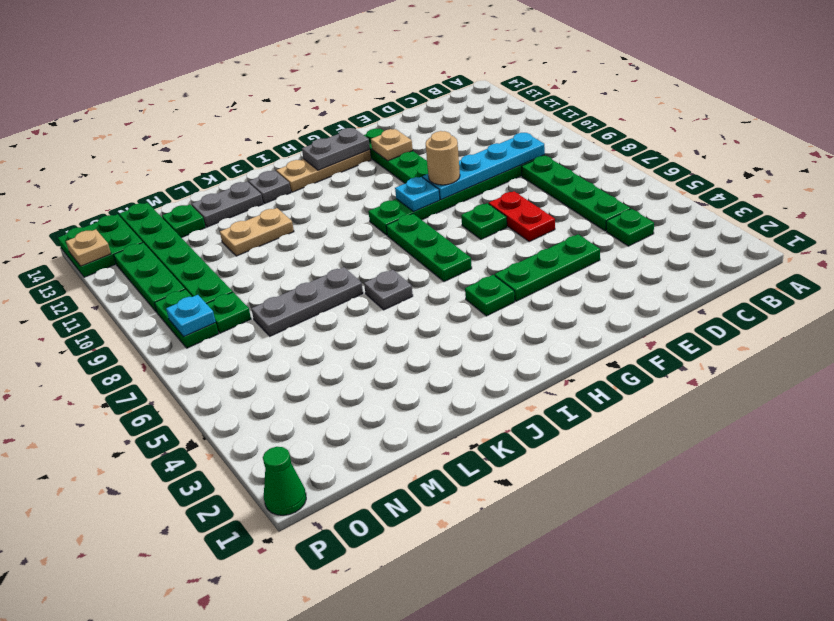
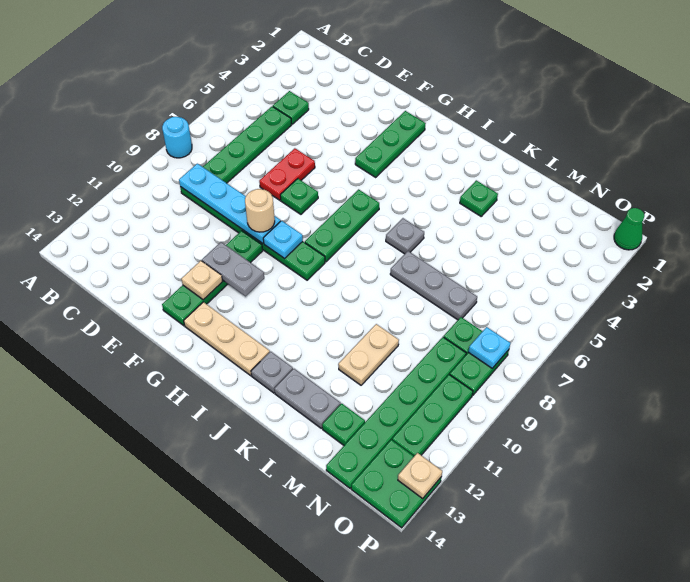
none -> cyan 1x1 round brick [162,117,192,158]
green 1x3 plate [495,234,600,301] -> green 1x3 plate turned to [355,111,426,177]
grey 1x2 plate [302,128,370,170] -> grey 1x2 plate moved to [202,242,264,296]
green 1x1 plate [465,275,515,316] -> green 1x1 plate moved to [460,180,498,216]
tan 1x2 plate [220,208,294,256] -> tan 1x2 plate turned to [338,324,399,385]

